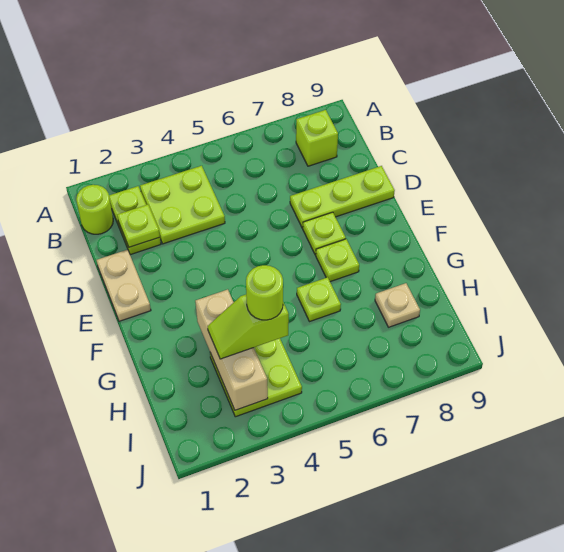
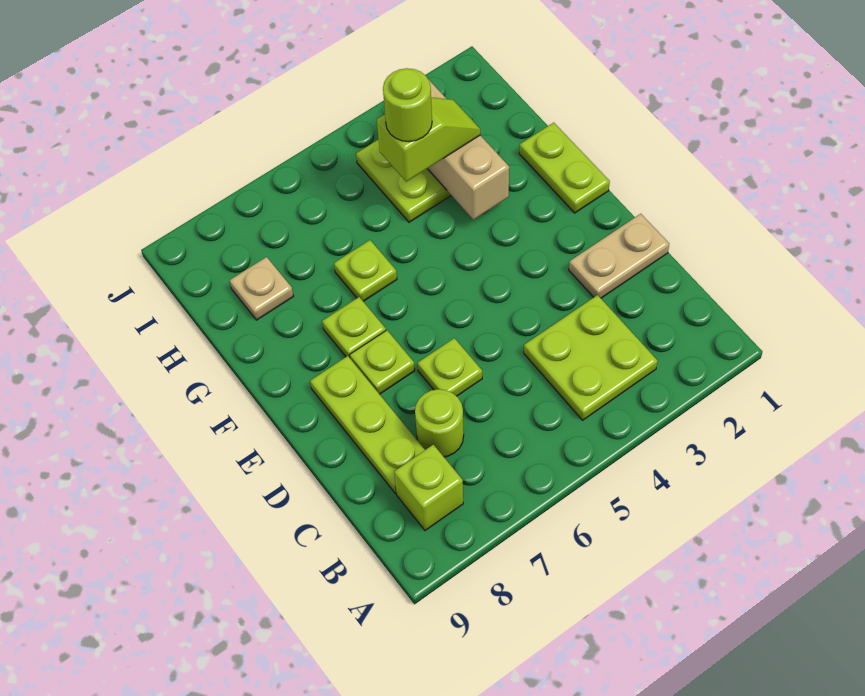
lime 1x1 round brick [76,185,113,234] -> lime 1x1 round brick moved to [415,389,464,457]
lime 1x2 plate [109,186,161,255] -> lime 1x2 plate moved to [519,123,610,213]
lime 1x1 plate [117,205,160,247] -> lime 1x1 plate moved to [417,338,482,396]
tan 1x2 plate [96,250,151,321] -> tan 1x2 plate turned to [569,214,669,298]
lime 1x3 plate [290,166,395,228] -> lime 1x3 plate turned to [310,356,425,493]

